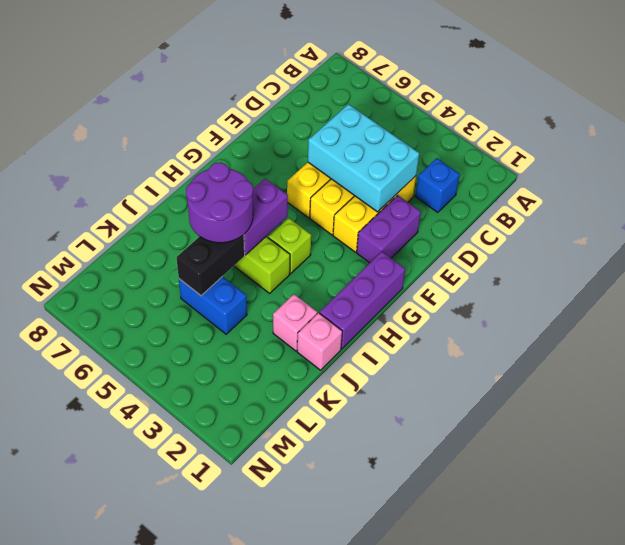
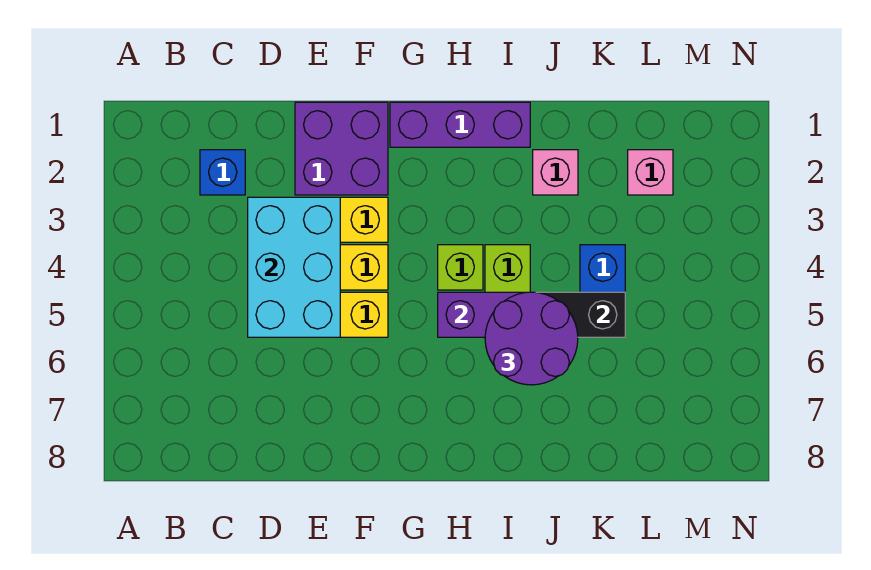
purple 1x2 brick [357,195,421,263] -> purple 2x2 brick [295,102,388,195]
pink 1x1 brick [297,313,342,370] -> pink 1x1 brick moved to [628,150,673,195]

